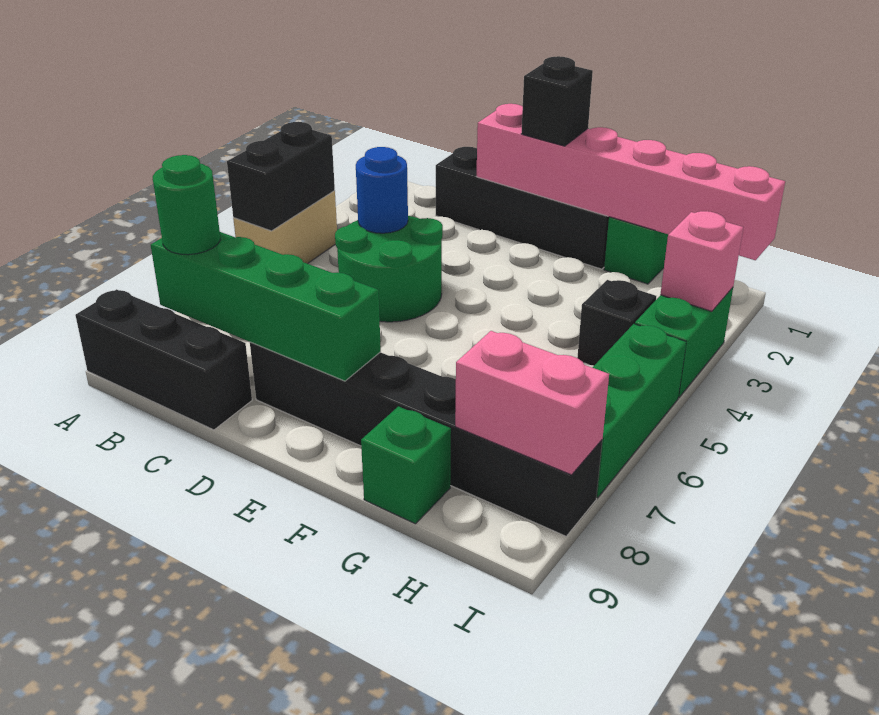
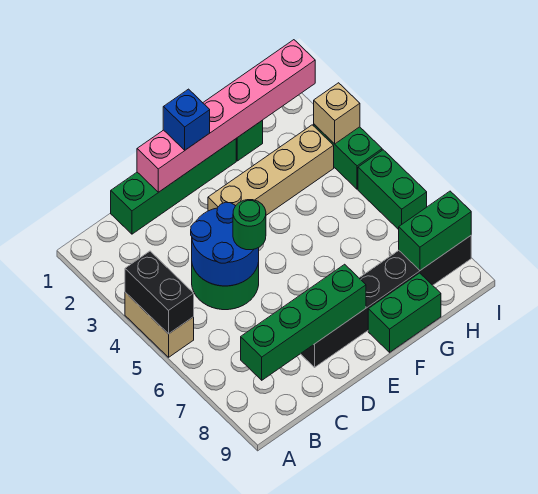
black 1x3 brick [75,289,252,430] -> none
green 1x1 round brick [153,155,220,255] -> green 1x1 round brick moved to [233,200,266,250]
black 1x4 brick [436,147,609,269] -> green 1x4 brick [111,139,236,234]
blue 1x1 round brick [356,147,408,233] -> blue 2x2 round brick [191,202,259,286]
black 1x1 brick [521,56,593,146] -> blue 1x1 brick [163,89,210,150]
none -> tan 1x4 brick [208,125,334,215]
green 1x1 brick [361,406,451,524] -> green 1x2 brick [368,273,441,352]
black 1x1 brick [577,280,656,366] -> none
pink 1x2 brick [455,331,609,475] -> green 1x2 brick [399,191,471,270]
pink 1x1 brick [660,211,743,311] -> tan 1x1 brick [314,83,360,144]
green 1x3 brick [592,324,686,498] -> green 1x2 brick [358,150,427,230]

